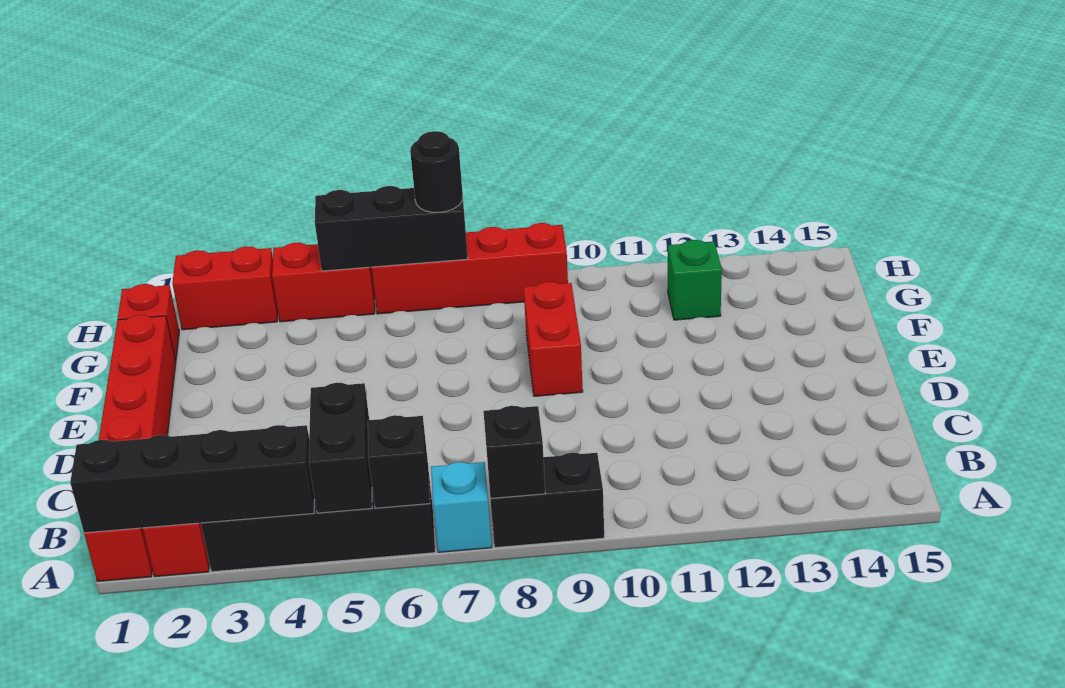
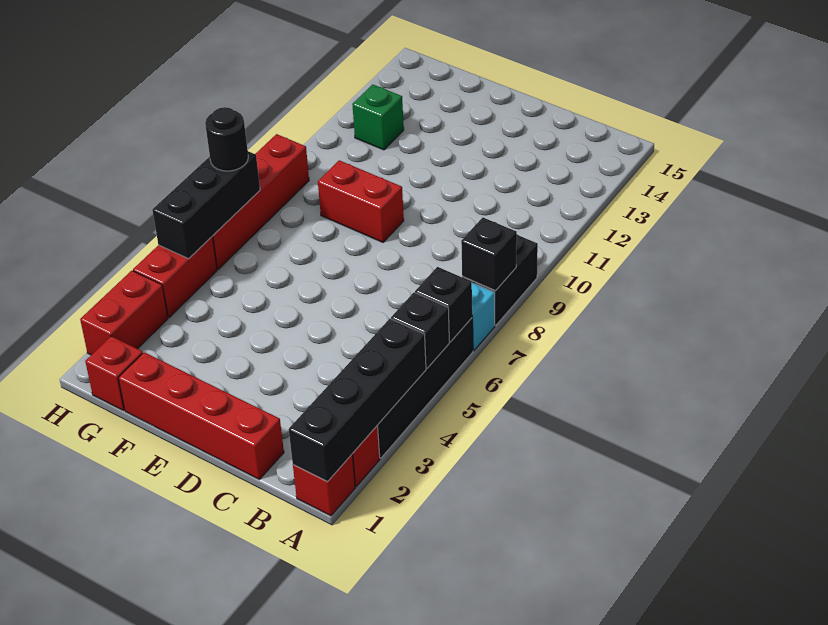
black 1x2 brick [309,383,372,513] -> black 1x1 brick [391,292,449,368]

